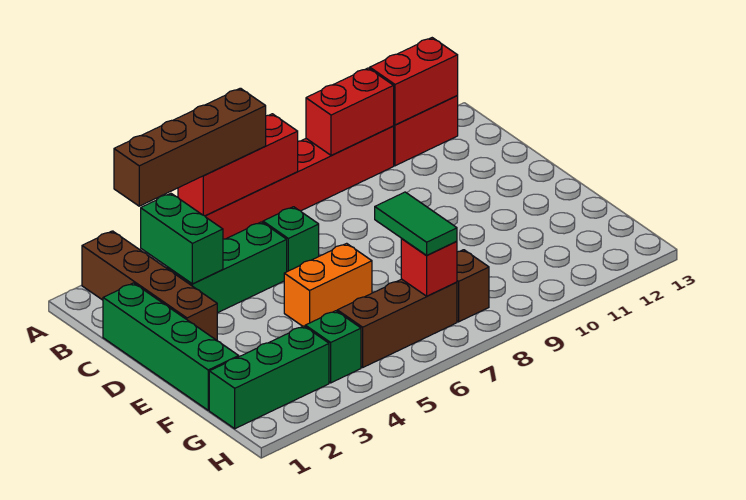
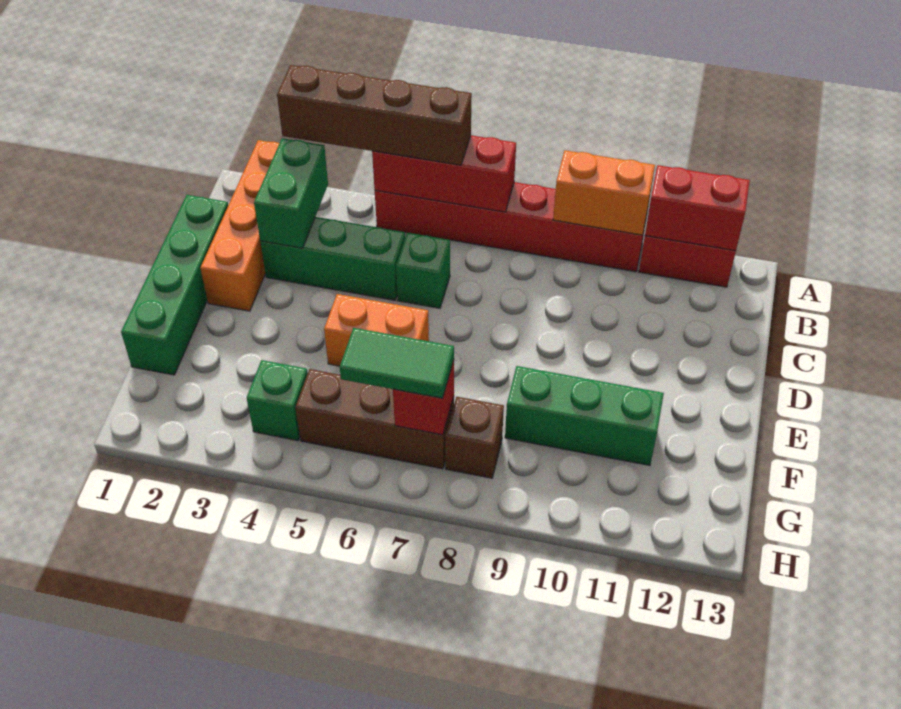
brown 1x4 brick [82,231,217,340] -> orange 1x4 brick [200,140,279,311]
red 1x2 brick [306,68,394,155] -> orange 1x2 brick [553,150,655,235]
green 1x2 tile [375,192,457,255] -> green 1x2 tile turned to [340,328,454,398]
green 1x3 brick [209,326,329,429] -> green 1x3 brick moved to [505,366,664,465]

